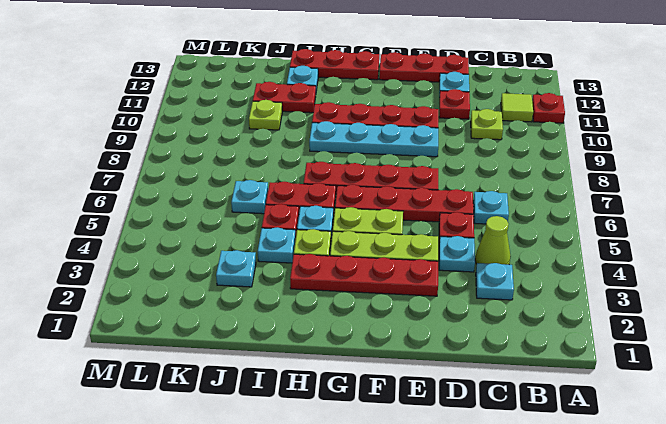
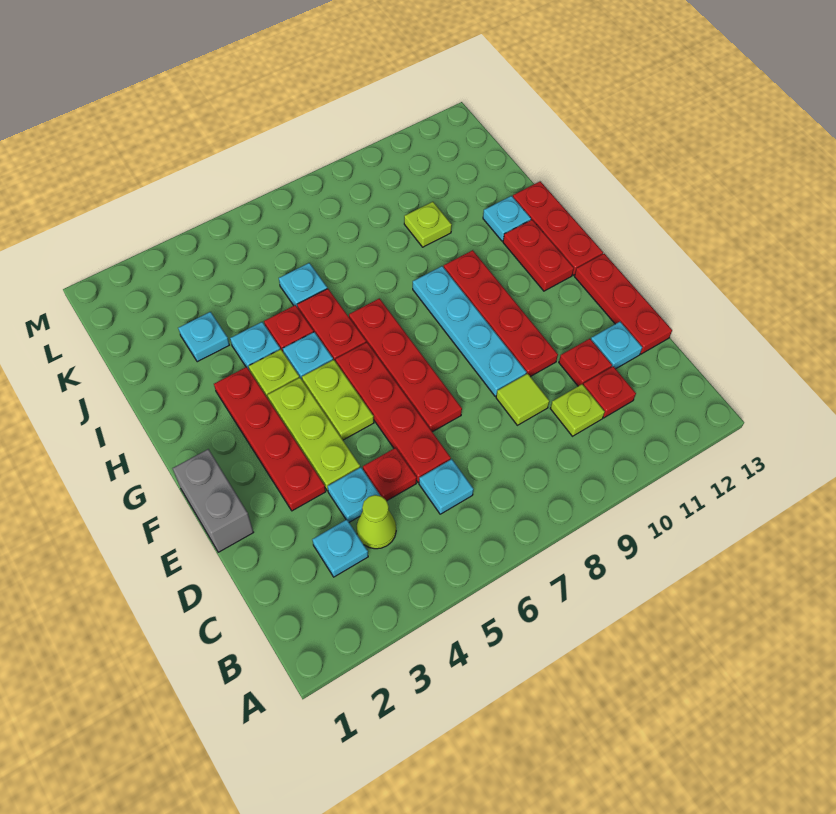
red 1x1 plate [532,93,565,123] -> red 1x1 plate moved to [583,366,636,418]
lime 1x1 tile [501,93,533,122] -> lime 1x1 tile moved to [496,373,549,425]
none -> grey 1x2 brick [172,449,254,552]
red 1x2 plate [253,82,316,113] -> red 1x2 plate moved to [503,220,574,291]

